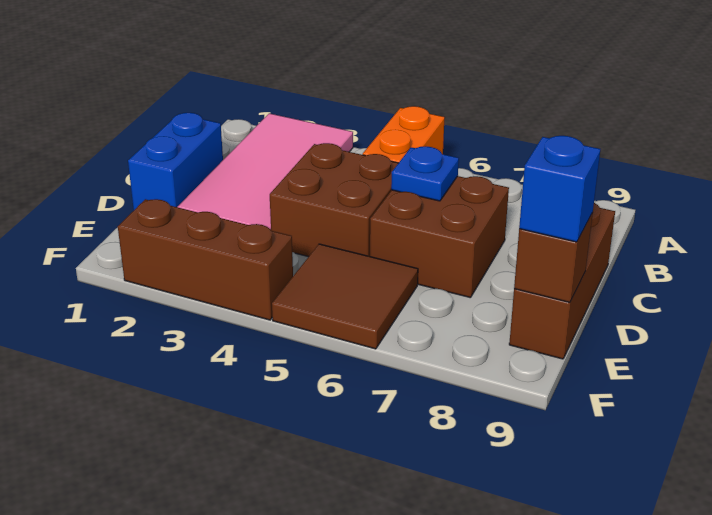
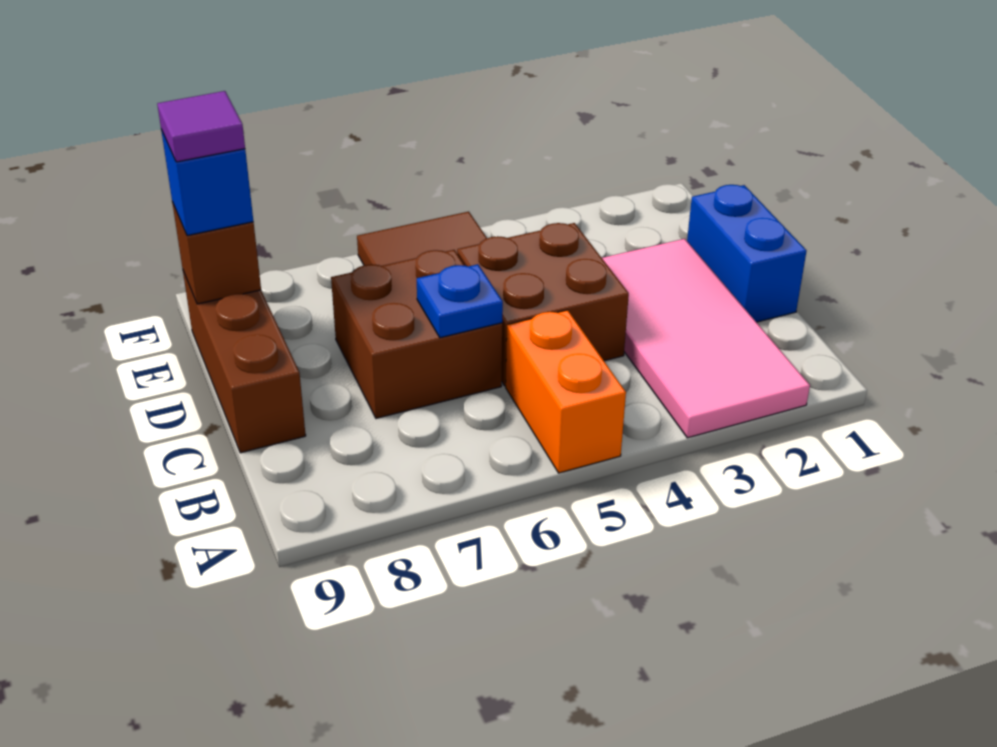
none -> purple 1x1 tile [157,91,245,162]
brown 1x3 brick [118,199,293,320] -> none

